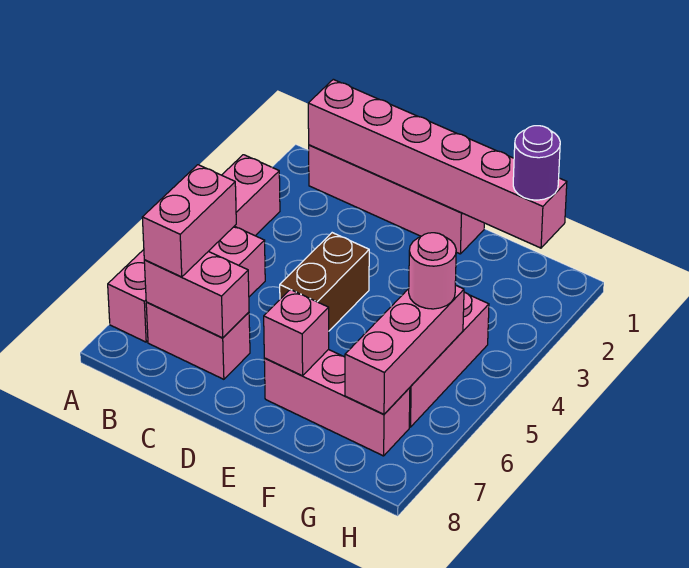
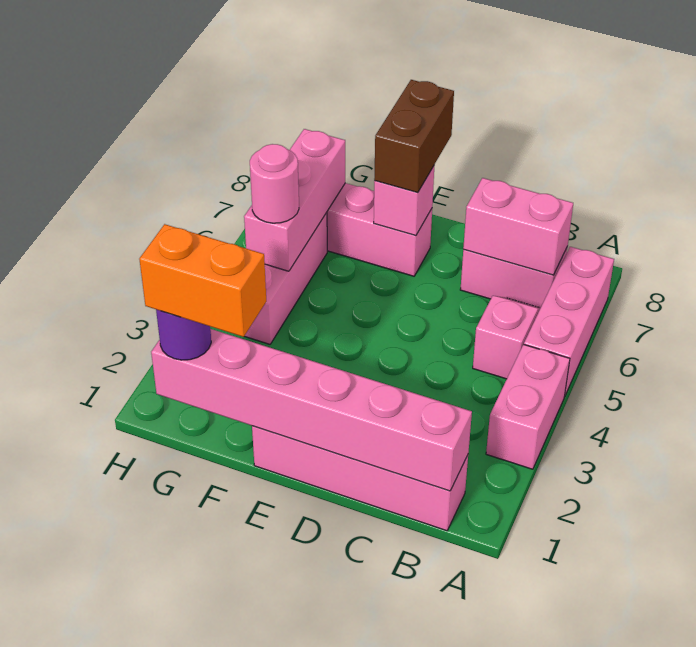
pink 1x2 brick [142,165,236,277] -> none
brown 1x2 brick [280,233,369,331] -> brown 1x2 brick moved to [374,80,454,193]
none -> orange 1x2 brick [139,224,266,337]

